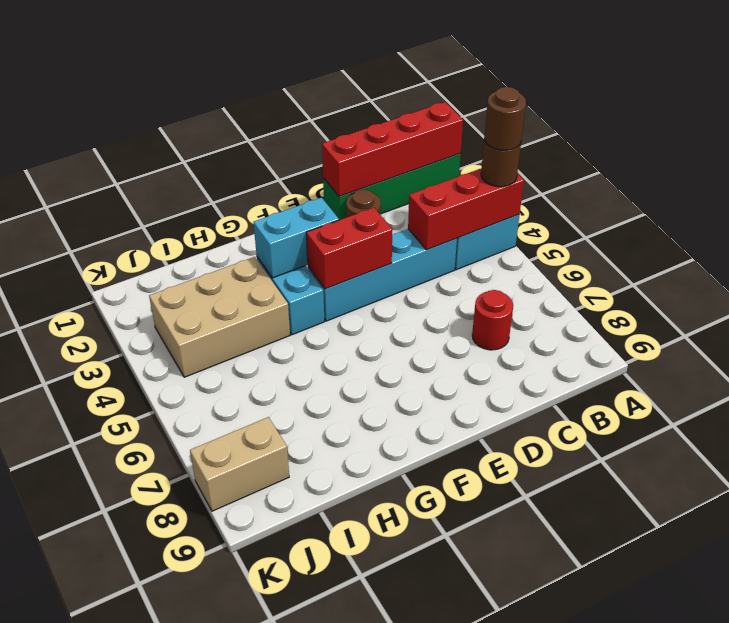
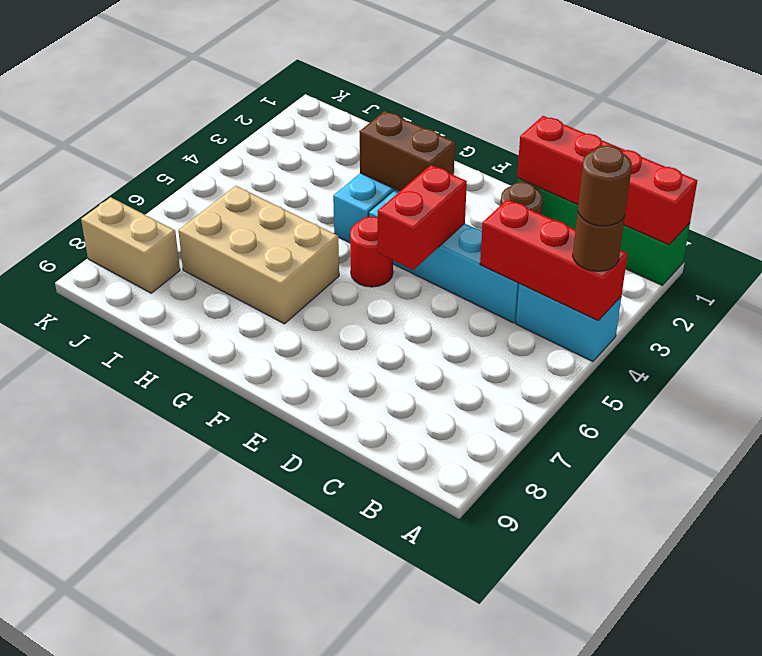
red 1x1 round brick [472,290,513,350] -> red 1x1 round brick moved to [350,217,393,287]
red 1x2 brick [306,208,392,289] -> red 1x2 brick turned to [378,165,467,270]
cyan 1x2 brick [254,198,339,278] -> brown 1x2 brick [359,111,455,191]
tan 2x3 brick [149,257,290,377] -> tan 2x3 brick moved to [178,186,339,324]

